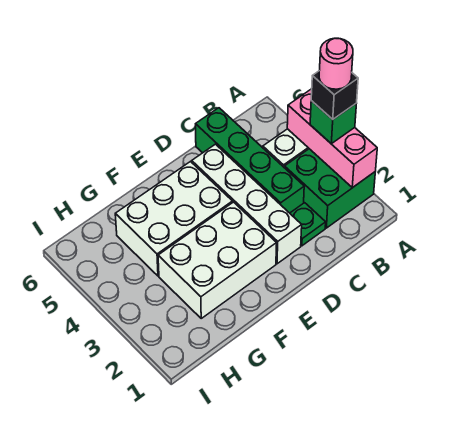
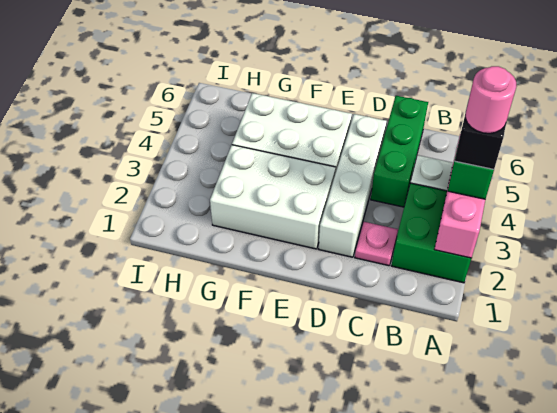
green 1x1 plate [290,203,326,246] -> pink 1x1 plate [355,222,398,266]
green 1x4 brick [196,108,304,213] -> green 1x3 brick [371,96,428,207]

